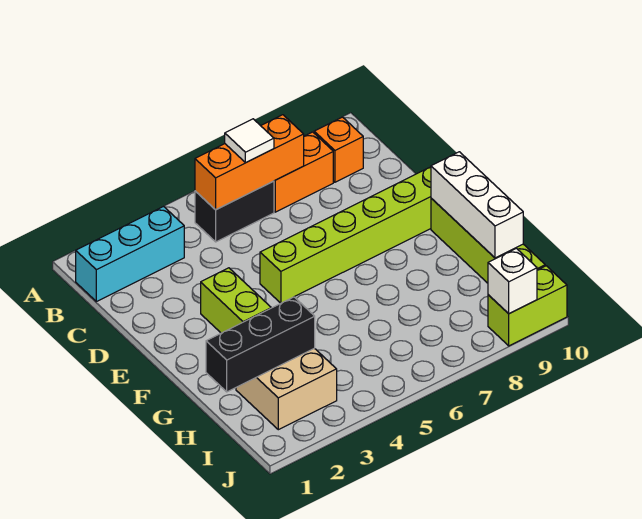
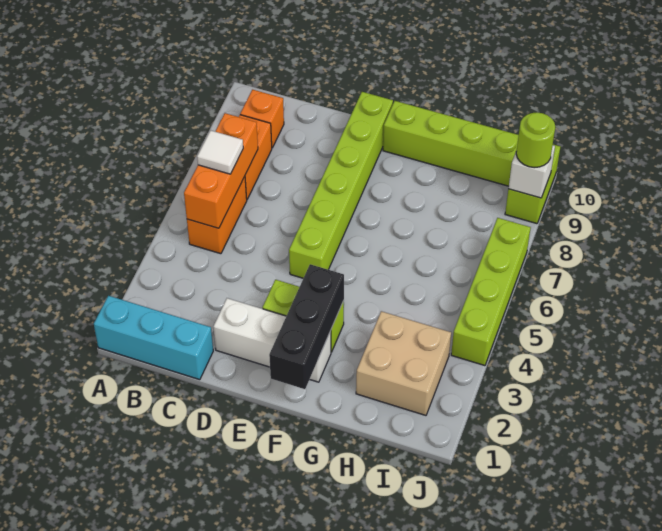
cyan 1x3 brick [76,206,184,302] -> cyan 1x3 brick turned to [94,296,213,380]
black 1x2 brick [195,181,274,242] -> orange 1x2 brick [187,176,247,254]
white 1x3 brick [431,152,523,258] -> white 1x3 brick moved to [213,298,331,382]
black 1x3 brick [206,297,315,392] -> black 1x3 brick moved to [269,264,344,389]
none -> lime 1x4 brick [451,218,531,366]
none -> lime 1x1 round brick [516,113,555,168]

